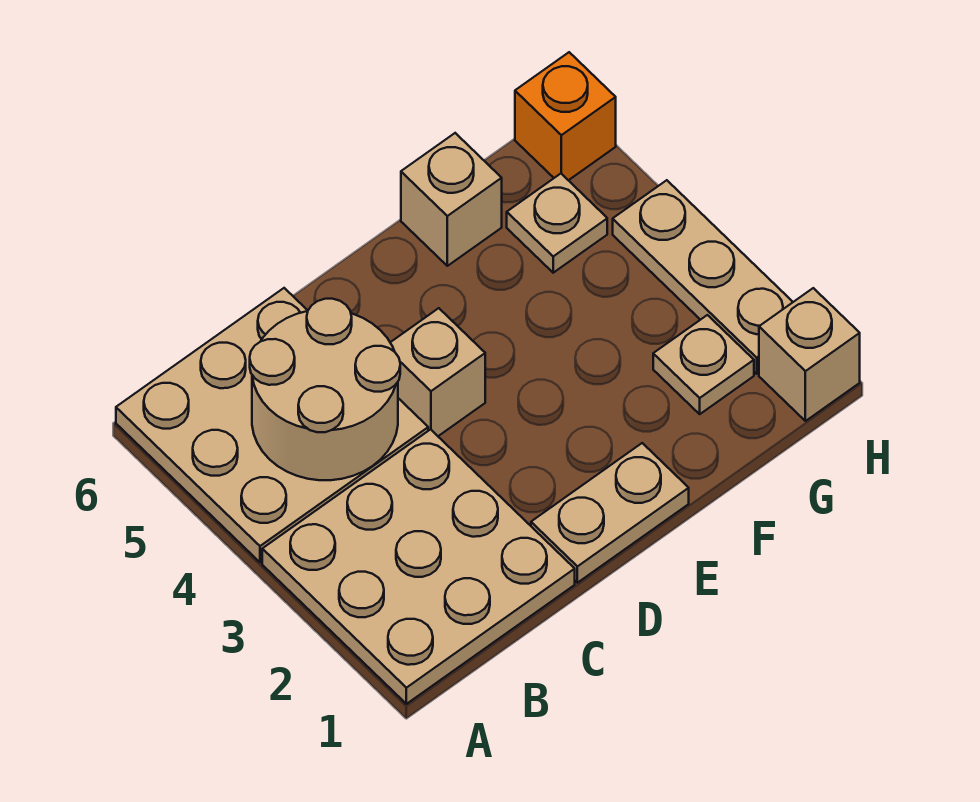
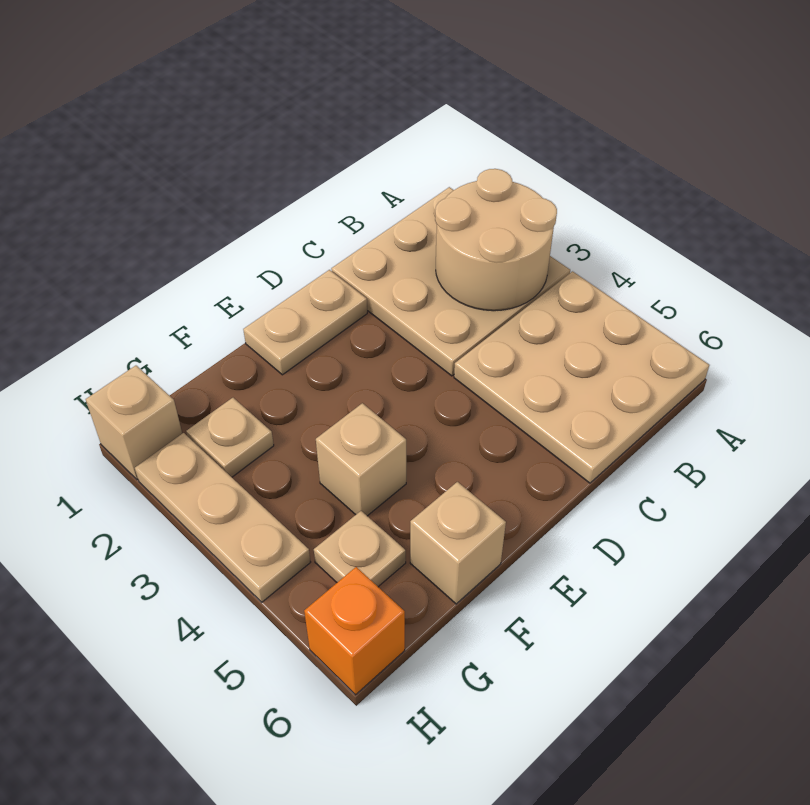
tan 2x2 round brick [250,299,400,480] -> tan 2x2 round brick moved to [435,169,557,311]
tan 1x1 brick [390,308,485,436] -> tan 1x1 brick moved to [316,403,406,516]

